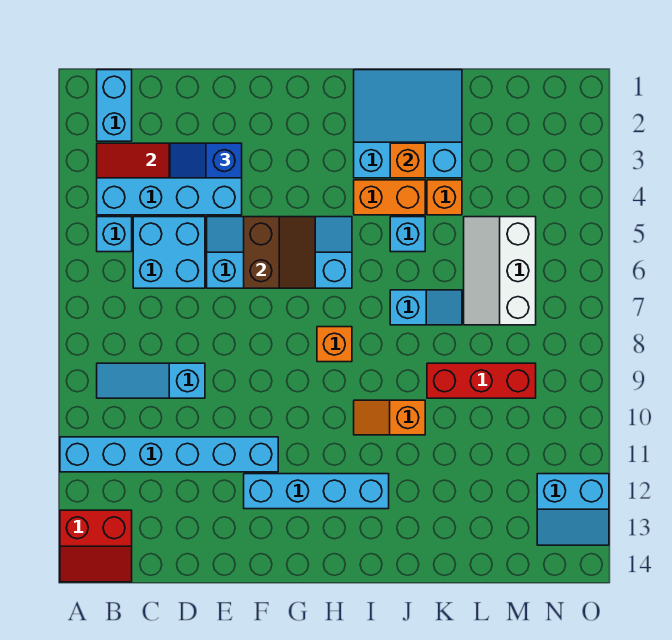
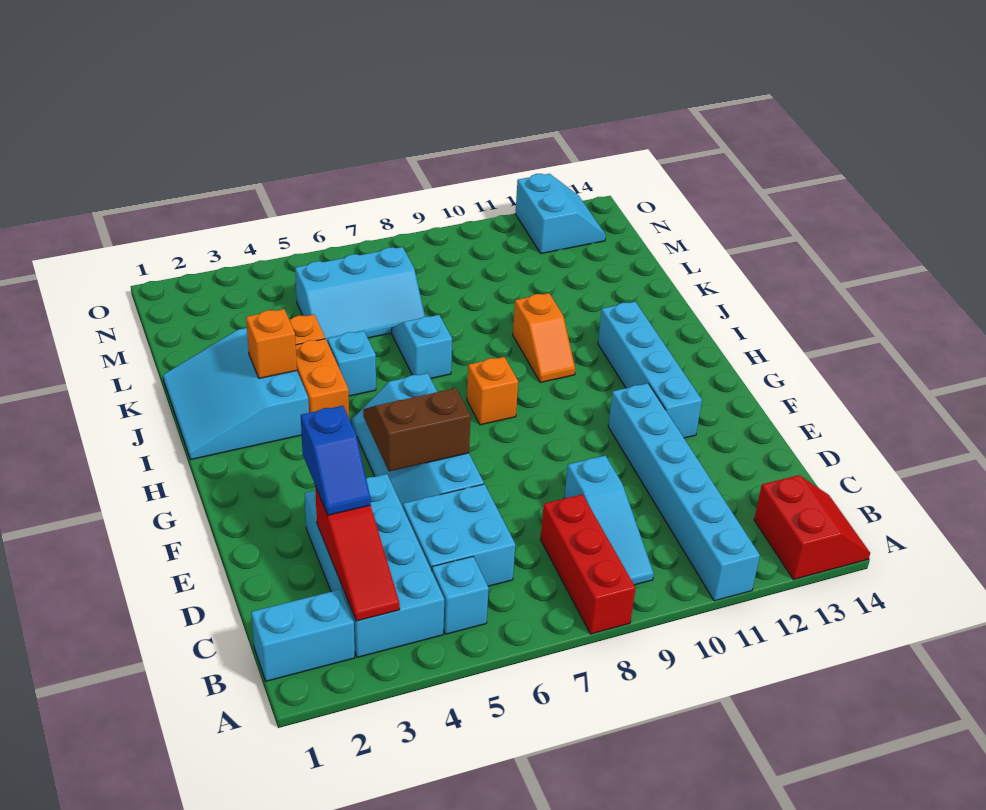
red 1x3 brick [427,363,536,398] -> red 1x3 brick moved to [541,494,636,634]
white 2x3 slope [464,217,536,325] -> cyan 2x3 slope [295,247,425,342]

